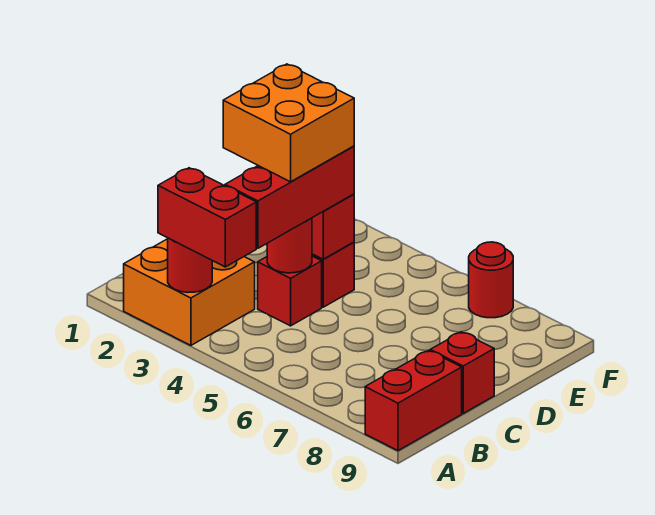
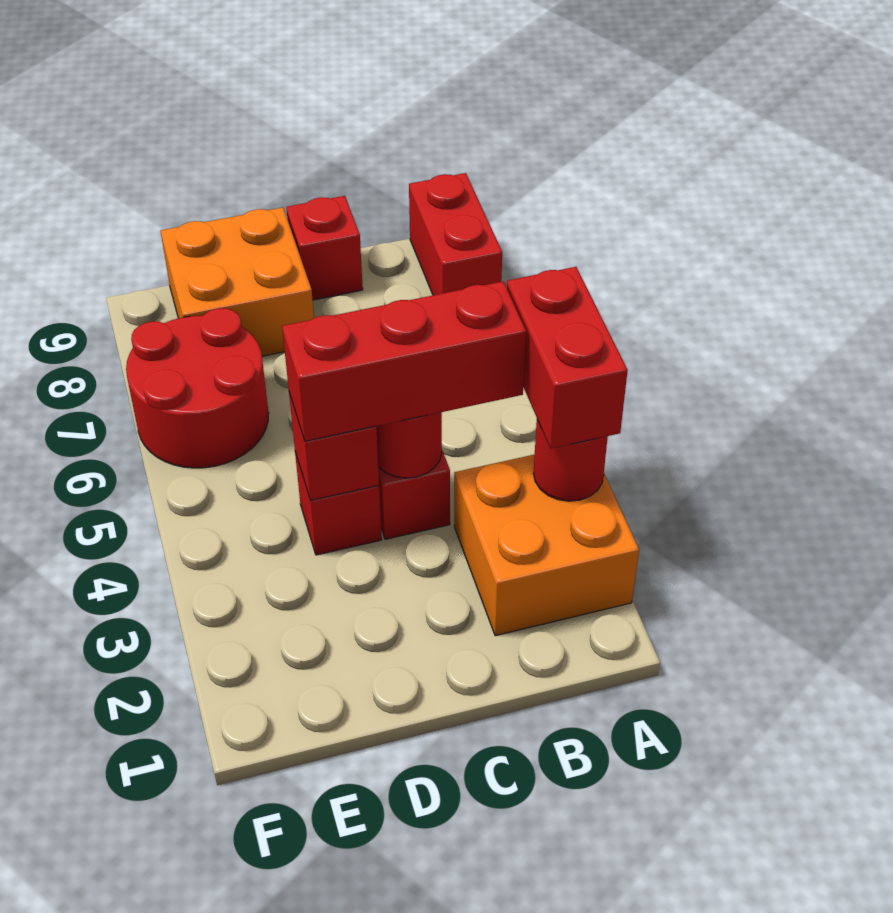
red 1x2 brick [365,350,462,451] -> red 1x2 brick turned to [409,173,502,295]
orange 2x2 brick [223,64,354,182] -> orange 2x2 brick moved to [161,207,314,356]
red 1x1 round brick [469,242,513,318] -> red 2x2 round brick [126,308,269,468]

